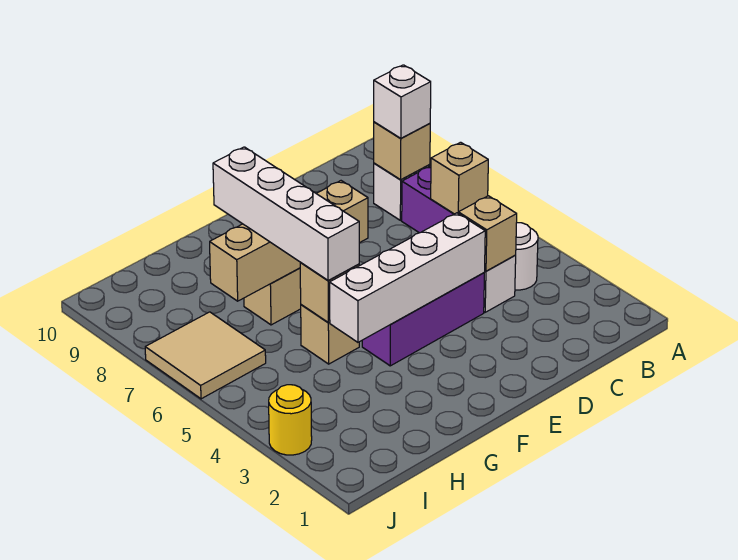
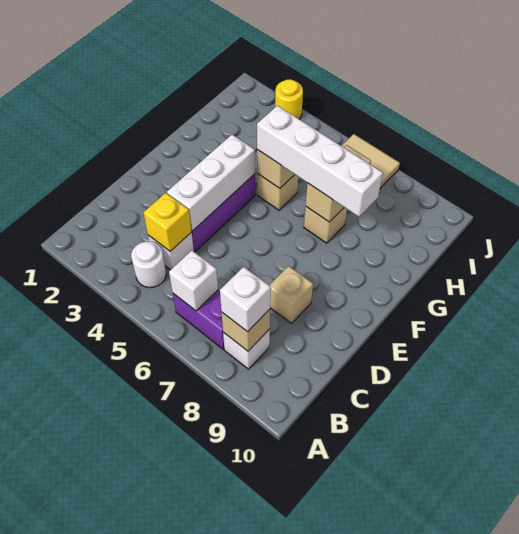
tan 1x1 brick [431,142,488,214] -> white 1x1 brick [169,251,218,311]
tan 1x1 brick [458,196,517,271] -> yellow 1x1 brick [144,193,192,251]
white 1x4 brick [330,213,485,342] -> white 1x3 brick [167,135,255,231]

